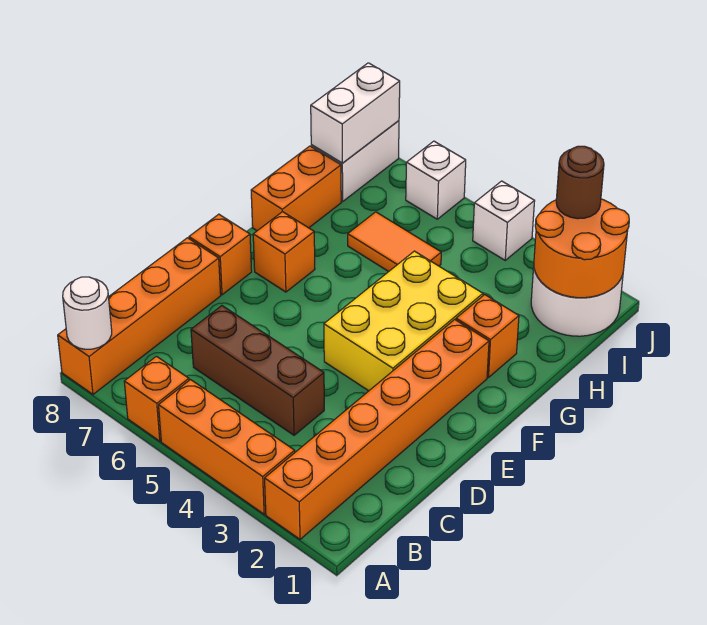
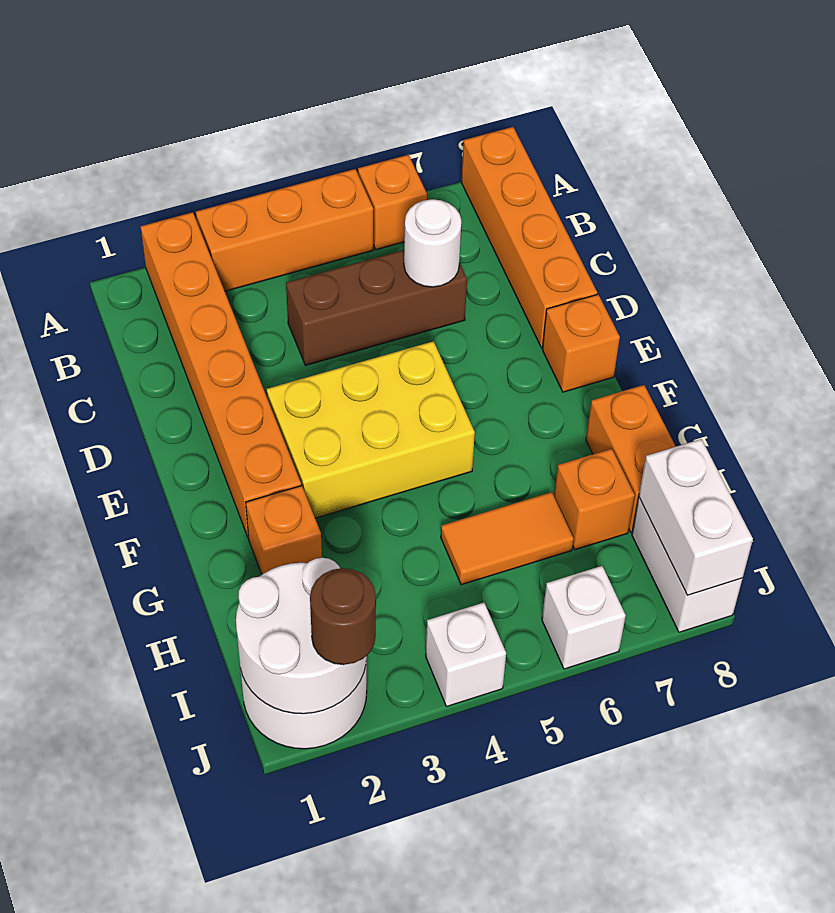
white 1x1 round brick [63,277,112,349] -> white 1x1 round brick moved to [404,199,461,287]
yellow 2x3 brick [324,251,483,391] -> yellow 2x3 brick turned to [267,341,475,518]
orange 1x1 brick [253,212,315,292] -> orange 1x1 brick moved to [554,449,635,550]
orange 2x2 round brick [534,199,629,298] -> white 2x2 round brick [236,558,366,714]

